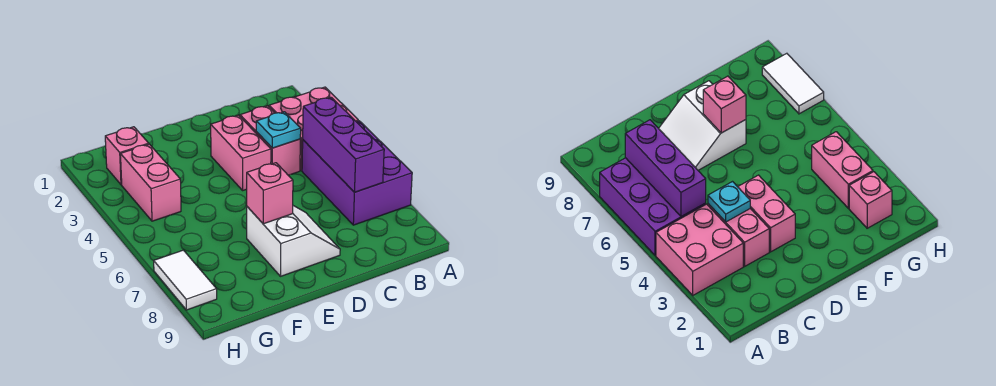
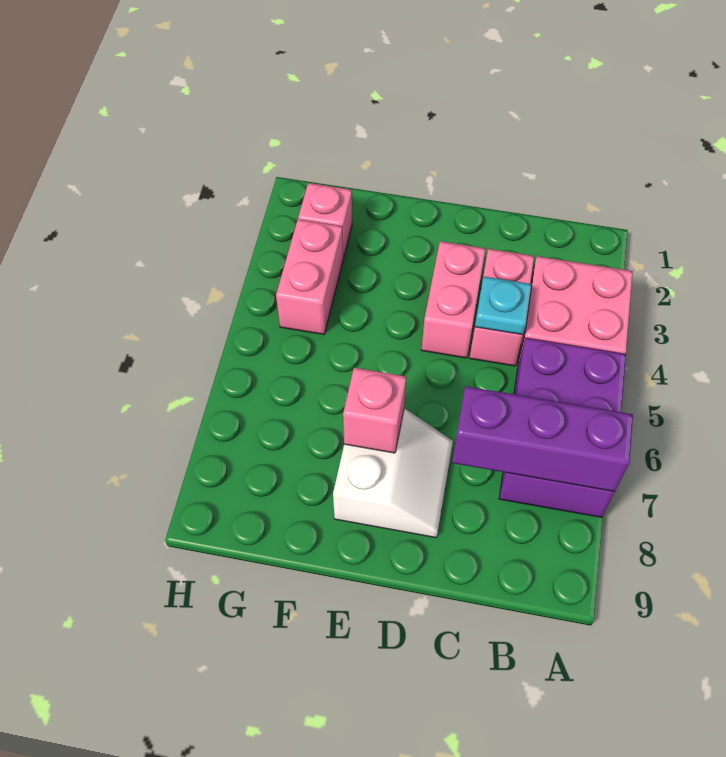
purple 1x3 brick [303,97,384,192] -> purple 1x3 brick turned to [452,386,633,492]
white 1x2 tile [154,250,217,310] -> none

